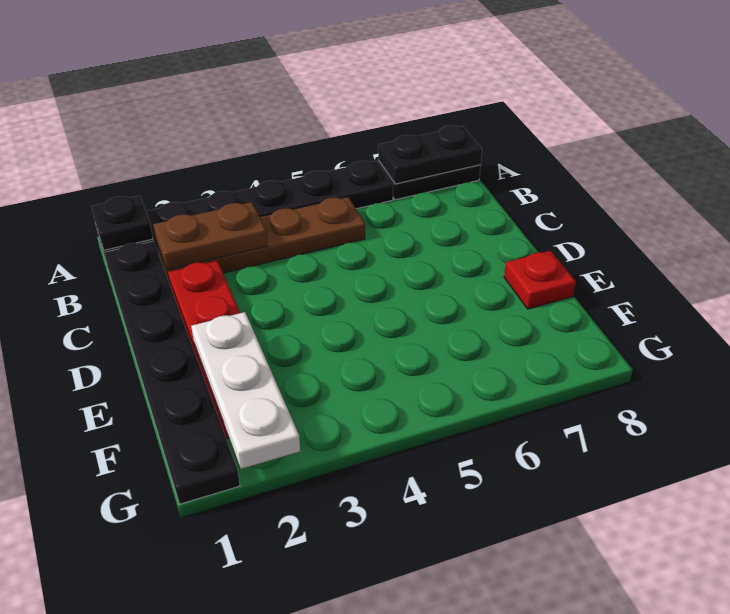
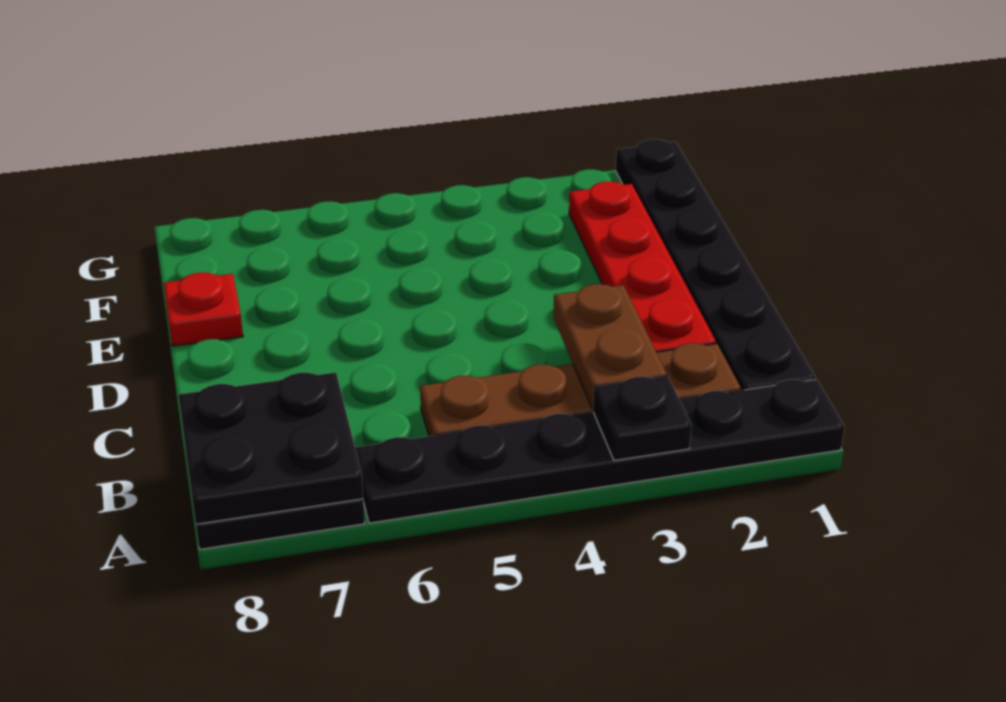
black 1x1 plate [91,196,153,250] -> black 1x1 plate moved to [593,377,692,461]
black 1x2 plate [378,126,482,184] -> black 2x2 plate [178,372,363,524]
brown 1x2 plate [153,202,268,270] -> brown 1x2 plate turned to [554,284,667,409]
white 1x3 plate [191,312,300,469] -> none

